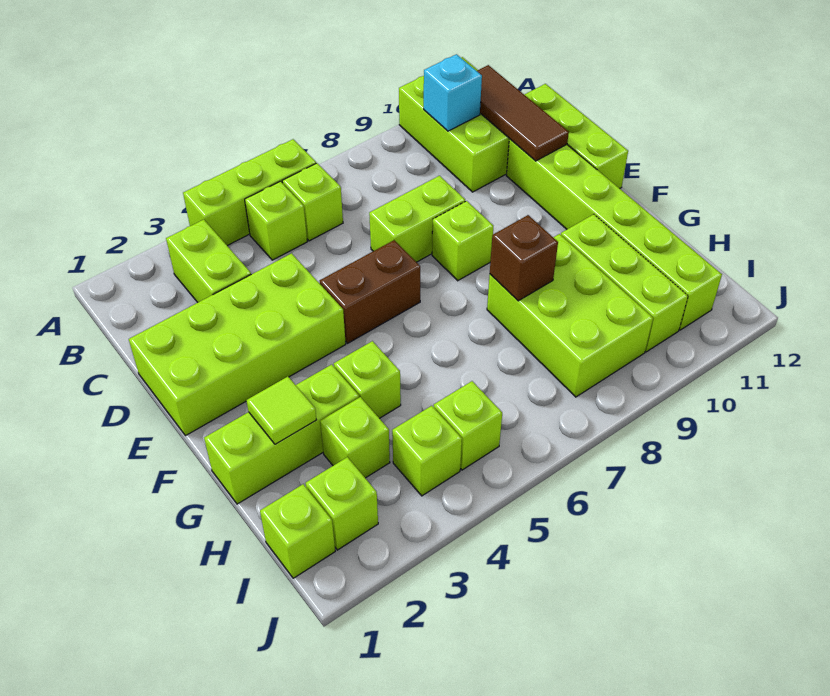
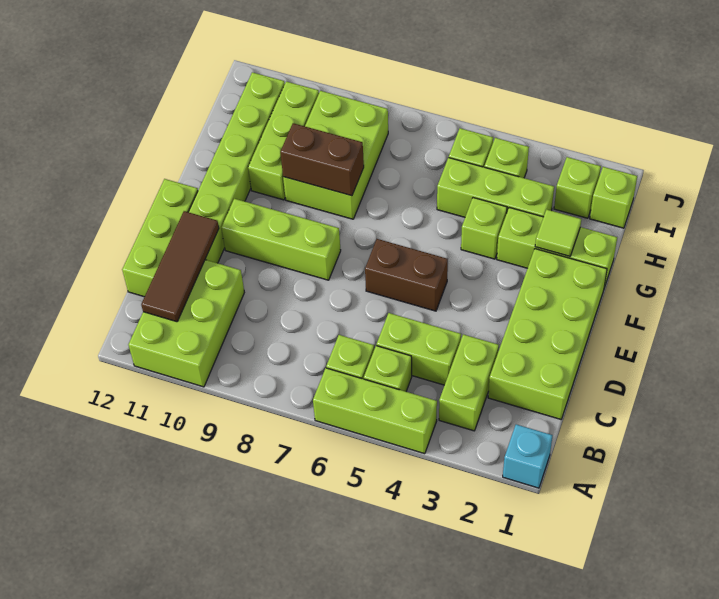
cyan 1x1 brick [424,54,482,131] -> cyan 1x1 brick moved to [503,424,553,488]
lime 2x4 brick [129,253,346,436] -> lime 2x4 brick turned to [488,249,607,419]
lime 1x2 brick [369,176,465,262] -> lime 1x2 brick moved to [376,313,461,385]
lime 1x1 brick [432,201,493,281] -> lime 1x3 brick [221,199,341,280]
brown 1x1 brick [490,215,558,301] -> brown 1x2 brick [280,123,364,196]
lime 1x1 brick [320,397,390,478] -> lime 1x3 brick [437,158,554,217]

